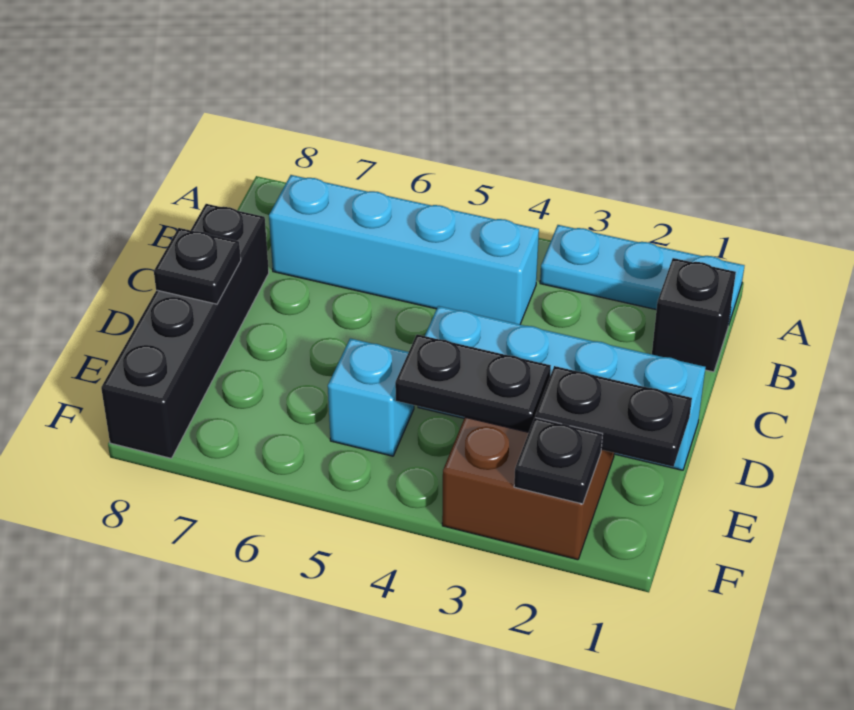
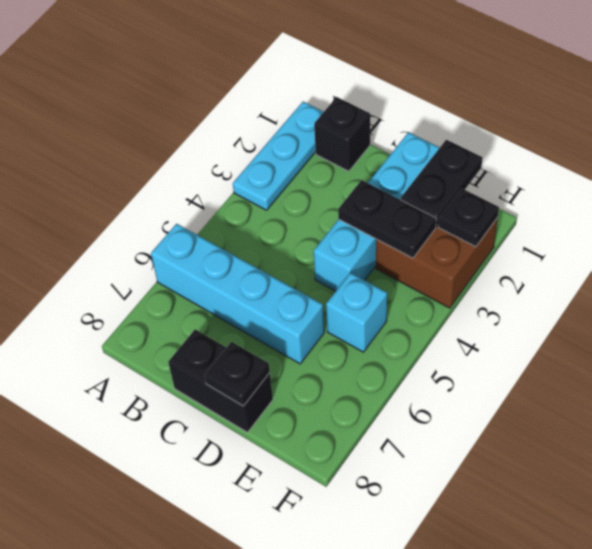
cyan 1x4 brick [269,175,539,324] -> cyan 1x4 brick turned to [151,224,324,364]
black 1x4 brick [101,204,269,458] -> black 1x2 brick [168,329,273,432]
black 1x2 plate [395,334,551,432] -> black 1x2 plate turned to [338,180,436,258]

